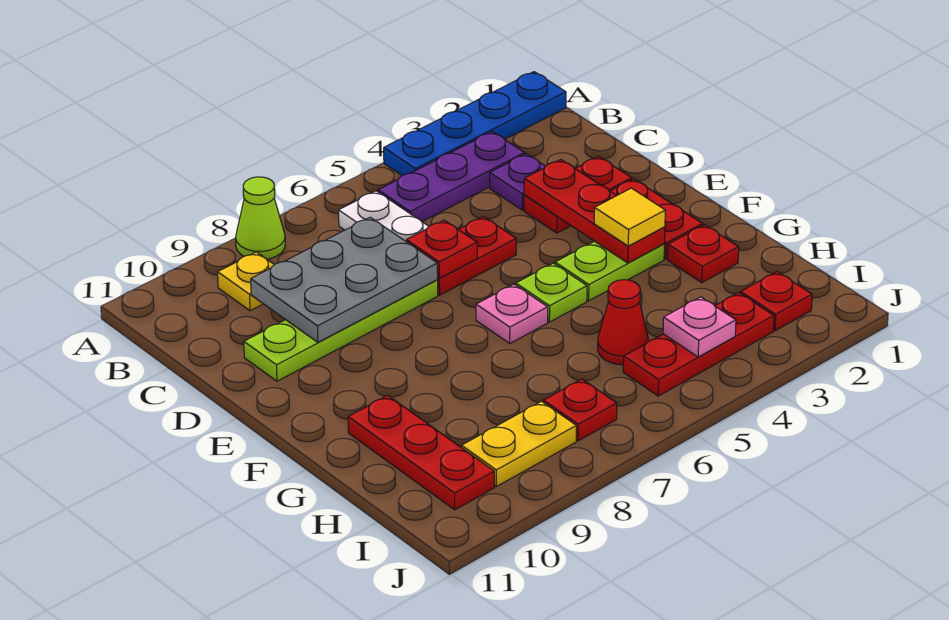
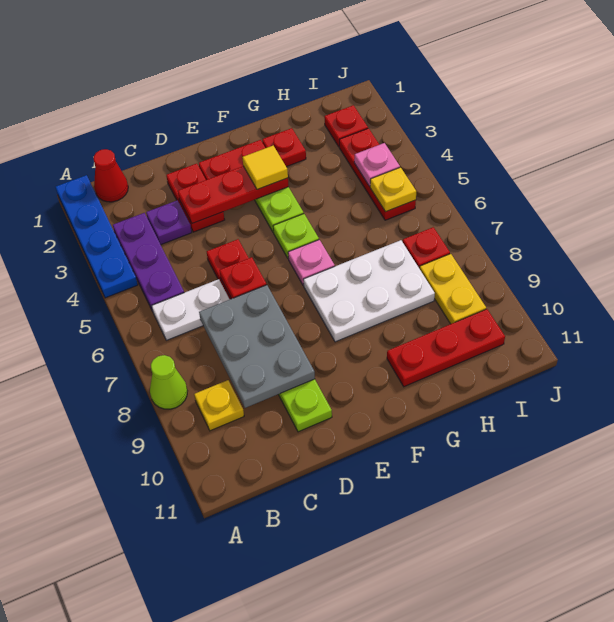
none -> white 2x3 plate [303,240,435,342]
red 1x1 cone [598,280,648,365] -> red 1x1 cone moved to [94,149,128,202]
none -> yellow 1x1 plate [370,167,416,212]

